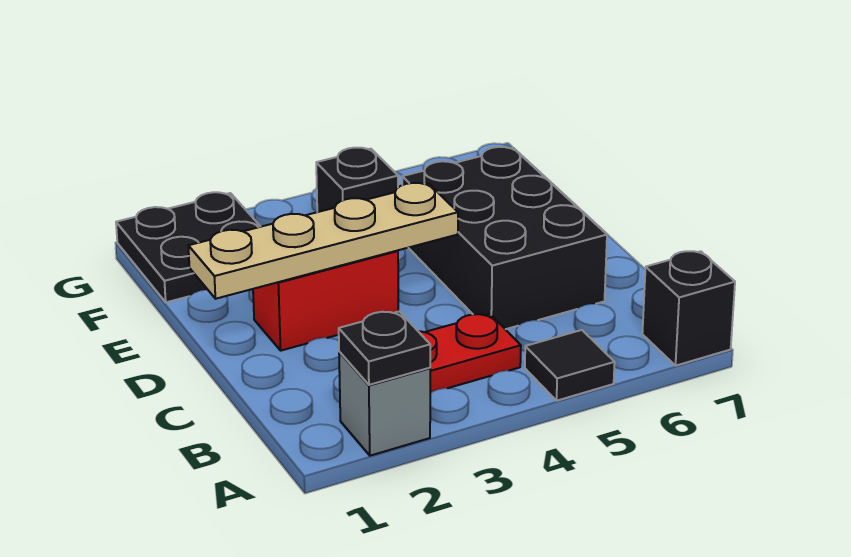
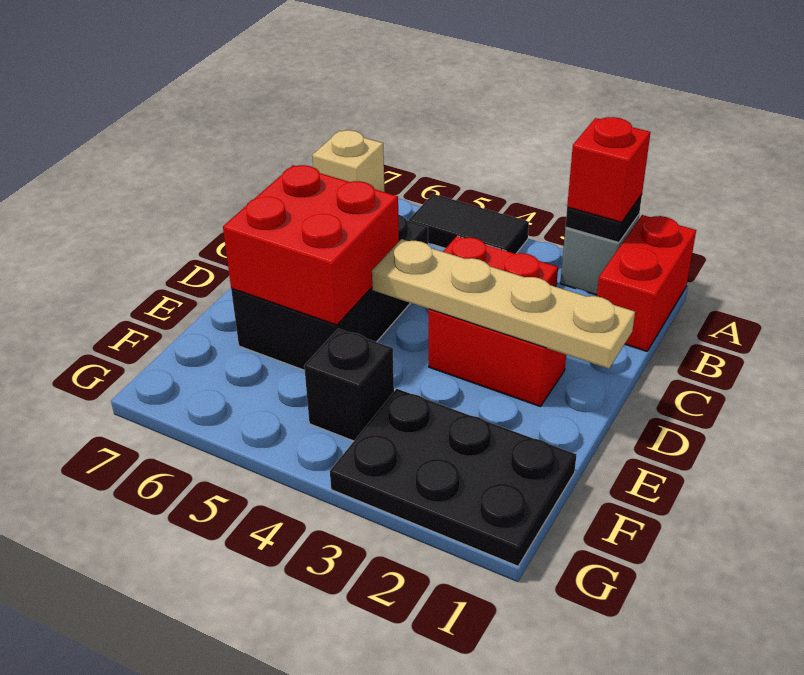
none -> red 1x2 brick [597,215,696,351]
none -> red 1x1 brick [567,117,651,222]
black 1x1 tile [525,330,615,401] -> black 1x2 tile [409,194,529,254]
black 1x1 brick [642,251,735,366] -> tan 1x1 brick [312,130,385,192]
none -> red 2x2 brick [223,165,399,325]
black 2x2 plate [116,192,261,302] -> black 2x3 plate [330,389,577,566]

